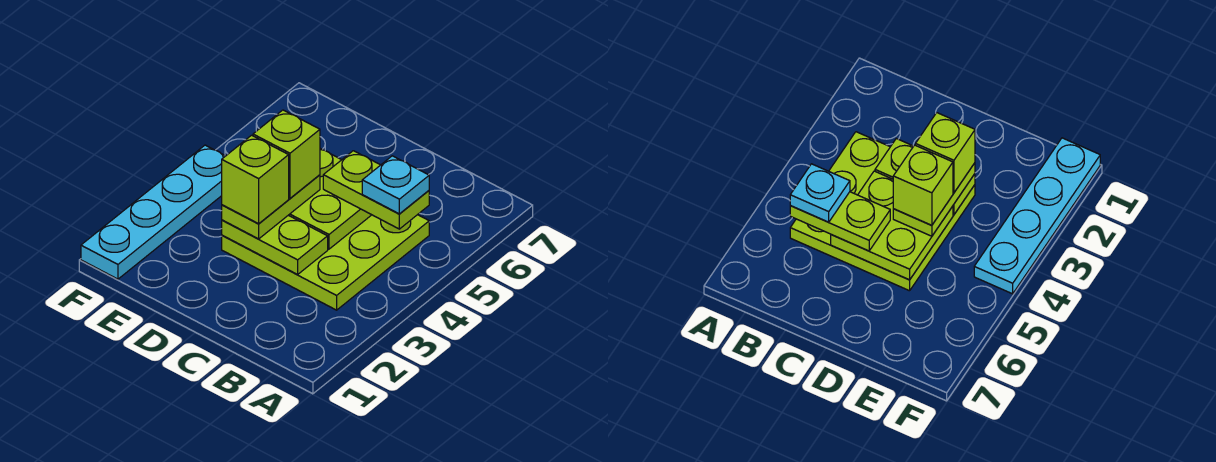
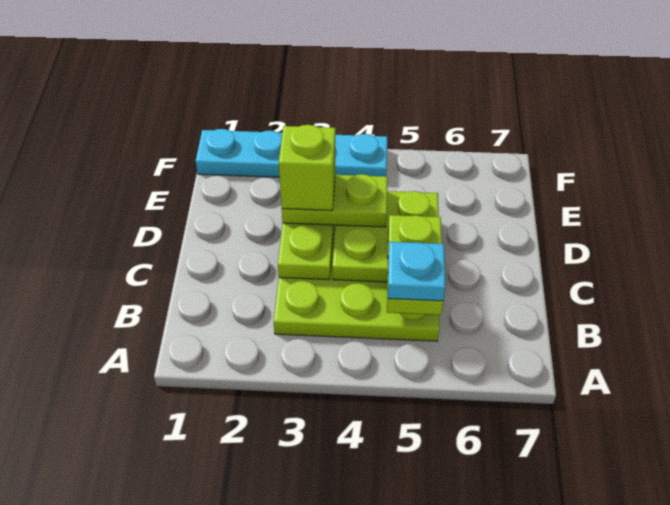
lime 1x1 brick [253,110,320,198] -> none

